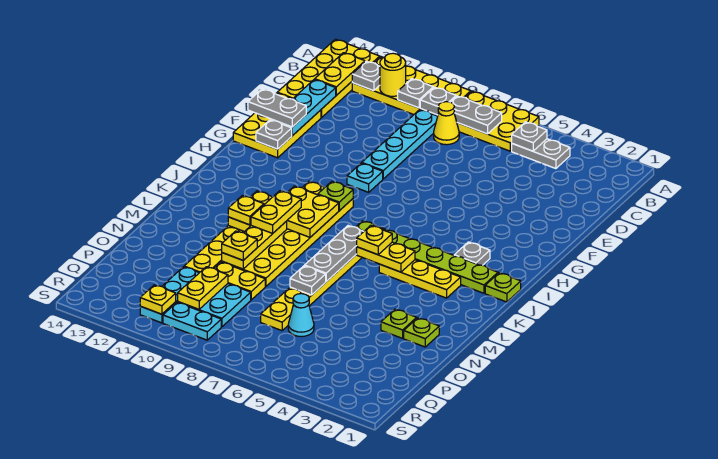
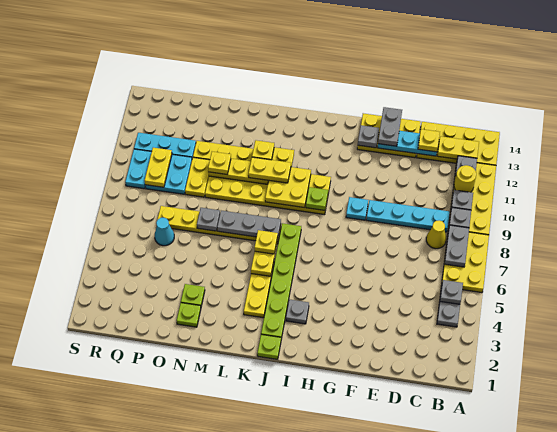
yellow 1x2 plate [178,267,228,309] -> yellow 1x2 plate turned to [145,148,172,187]
yellow 1x1 plate [140,285,176,314] -> yellow 1x1 plate moved to [418,129,440,152]

